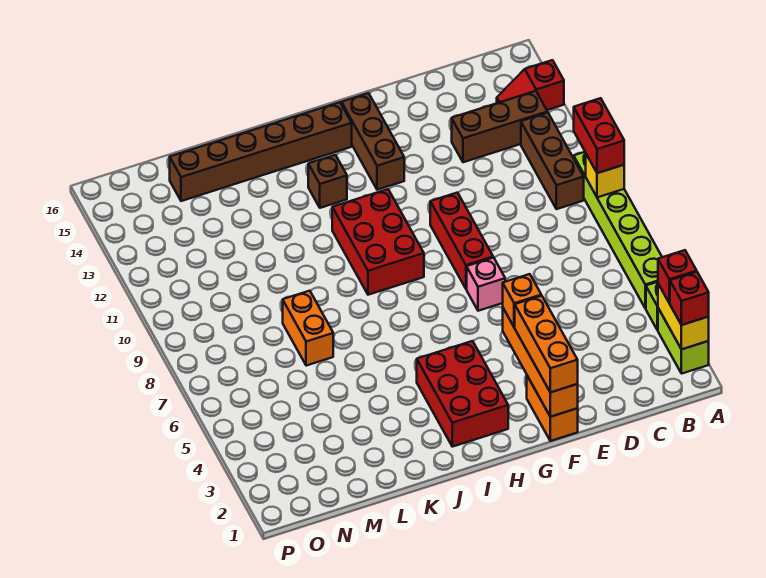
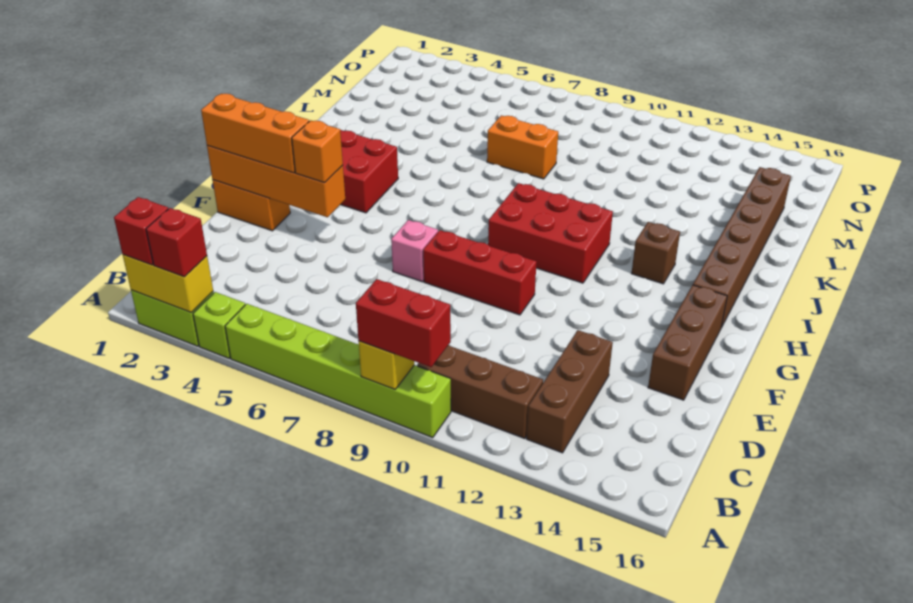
red 1x2 slope [497,60,564,110] -> none
brown 1x3 brick [341,93,404,190] -> brown 1x3 brick turned to [648,285,727,400]

